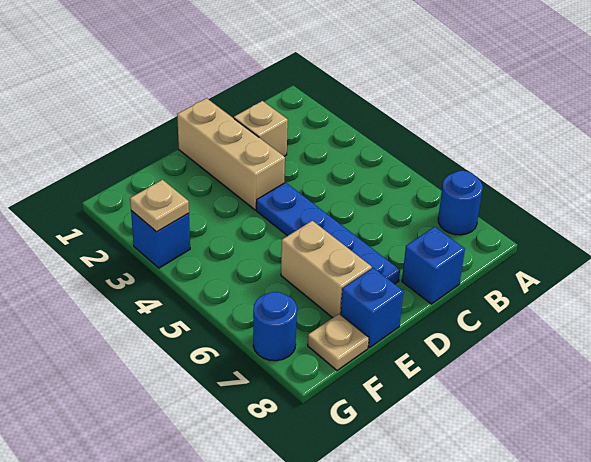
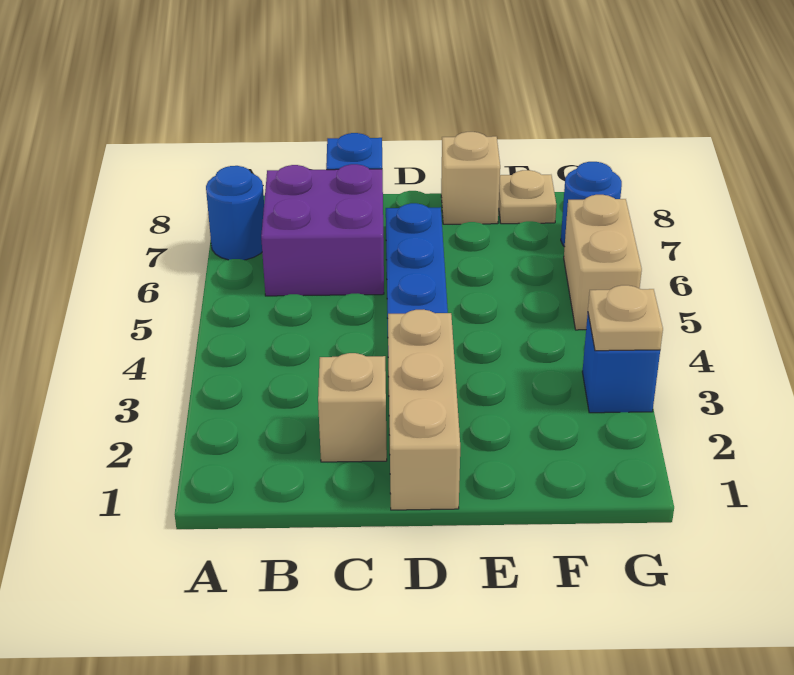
none -> purple 2x2 brick [261,164,384,296]
tan 1x2 brick [281,221,372,318] -> tan 1x2 brick moved to [564,195,642,330]
blue 1x1 brick [341,268,403,348] -> tan 1x1 brick [441,132,500,224]

